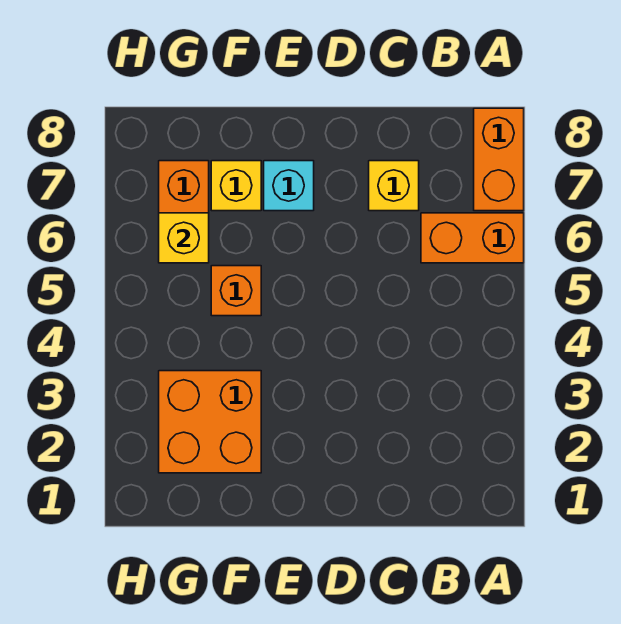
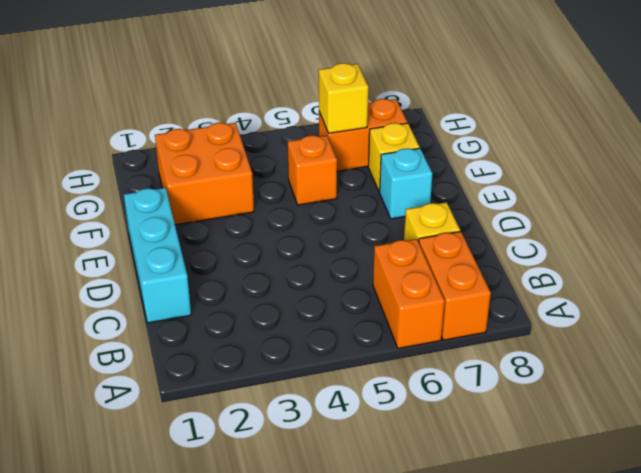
orange 1x2 brick [474,108,524,211] -> orange 1x2 brick turned to [419,231,491,340]
none -> cyan 1x3 brick [124,188,191,323]

